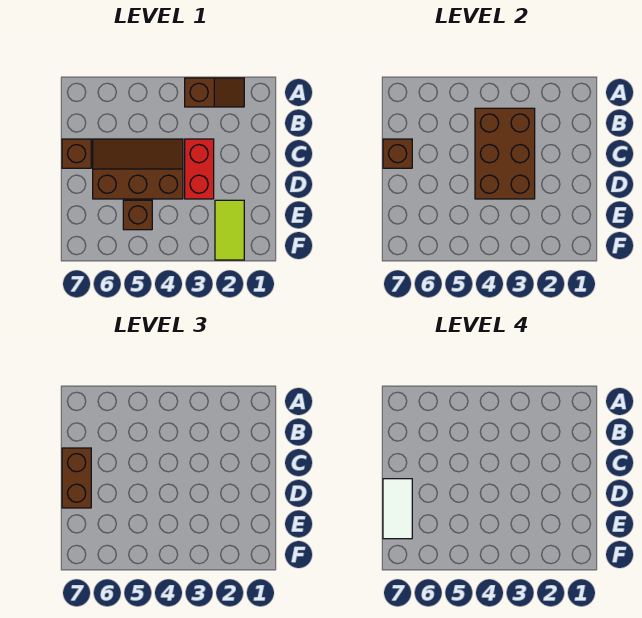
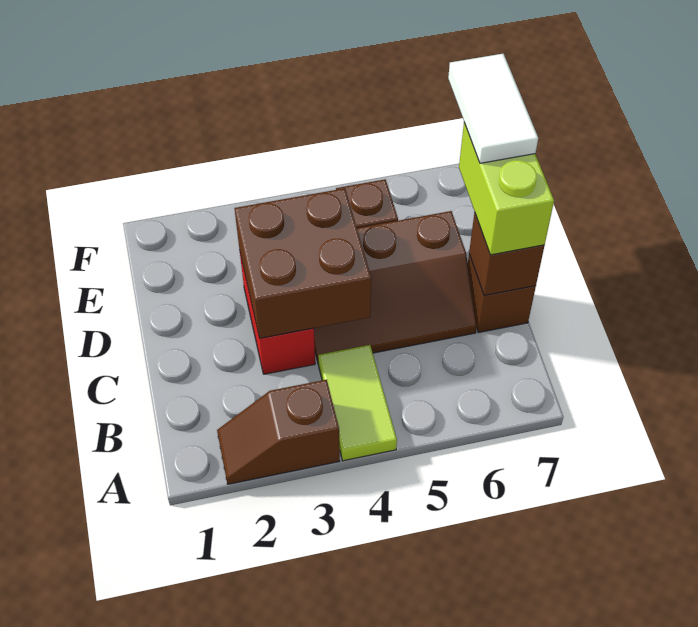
brown 2x3 brick [475,108,535,199] -> brown 2x2 brick [234,188,371,338]
brown 1x2 brick [62,448,91,508] -> lime 1x2 brick [459,123,554,255]
lime 1x2 tile [215,200,244,260] -> lime 1x2 tile moved to [318,345,397,461]

